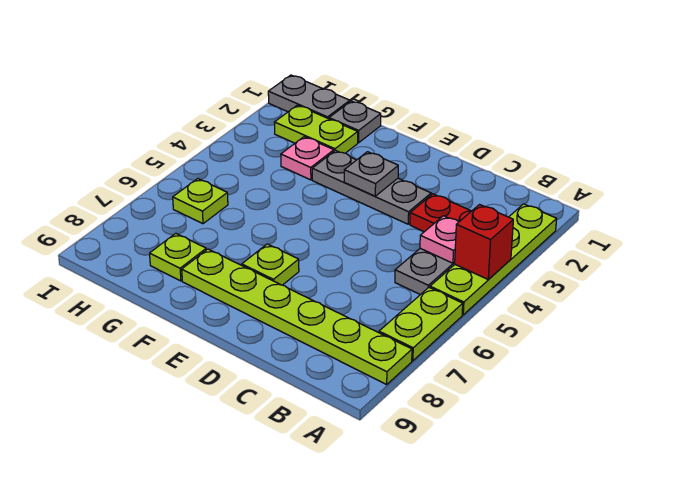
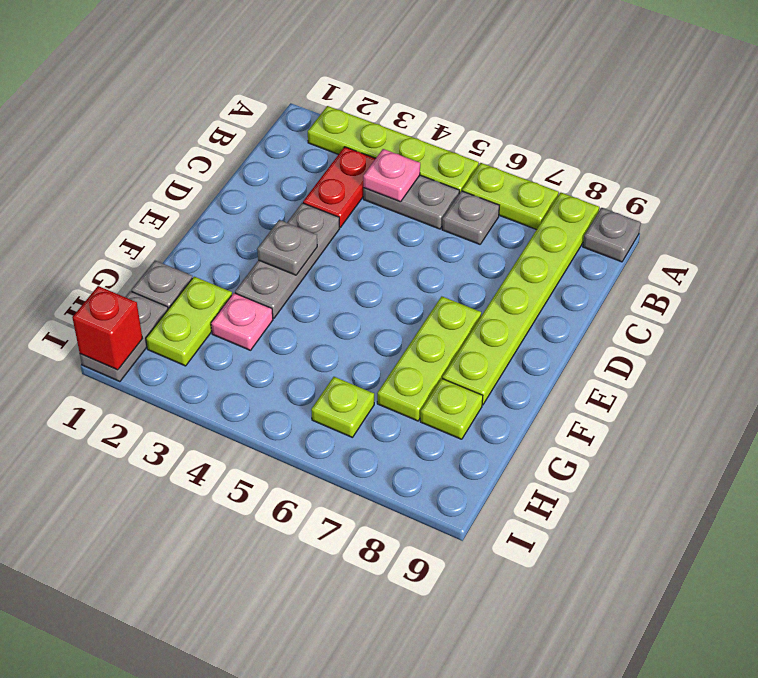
red 1x1 brick [455,205,513,280] -> red 1x1 brick moved to [72,286,143,370]
none -> grey 1x1 plate [583,208,641,262]
none -> grey 1x1 plate [442,191,499,244]
lime 1x1 plate [242,244,299,285] -> lime 1x3 plate [377,296,481,421]

